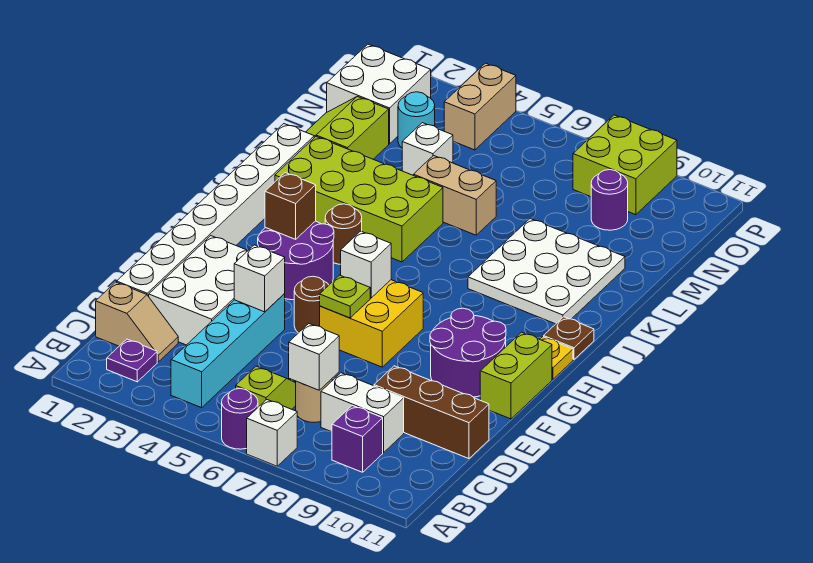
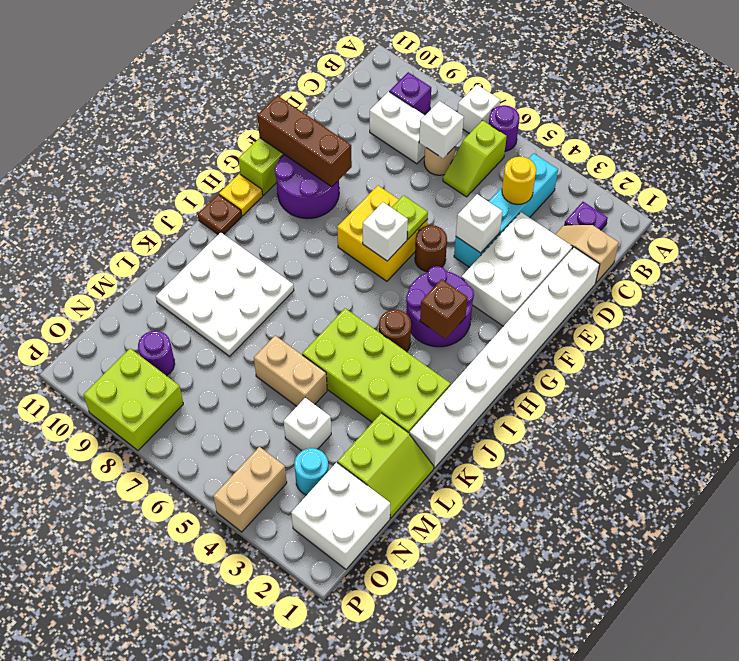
none -> yellow 1x1 round brick [502,157,536,205]
brown 1x3 brick [374,366,489,459] -> brown 1x3 brick moved to [257,96,352,187]

